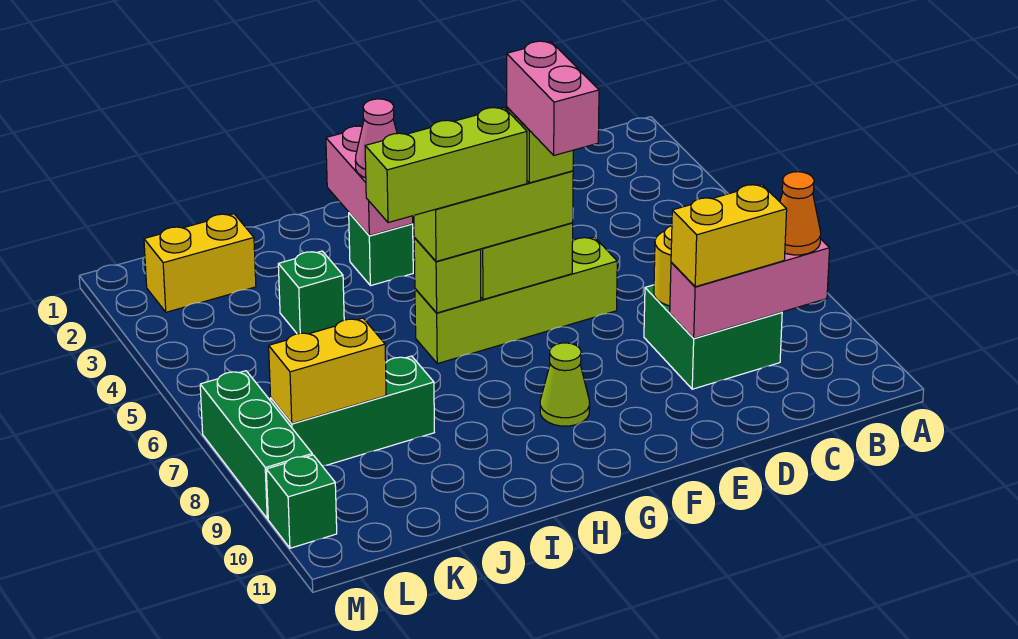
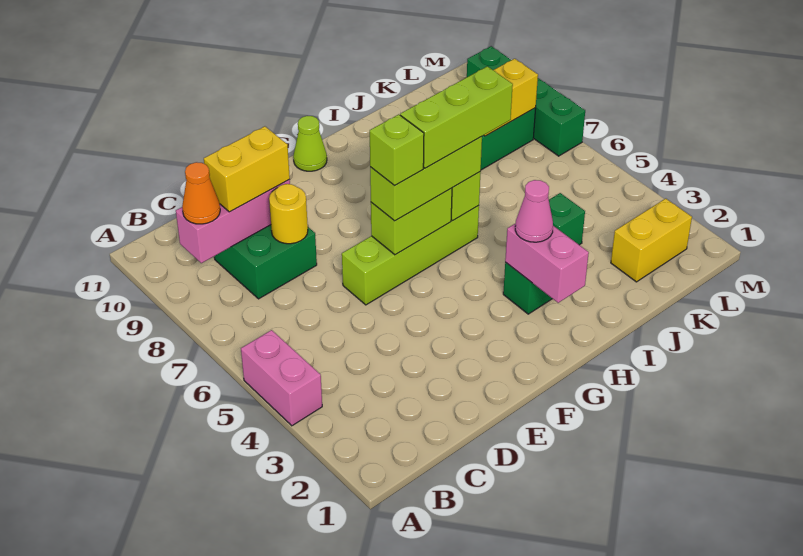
pink 1x2 brick [507,41,599,155] -> pink 1x2 brick moved to [241,330,322,426]
lime 1x1 cone [540,343,590,426] -> lime 1x1 cone moved to [293,116,327,171]

